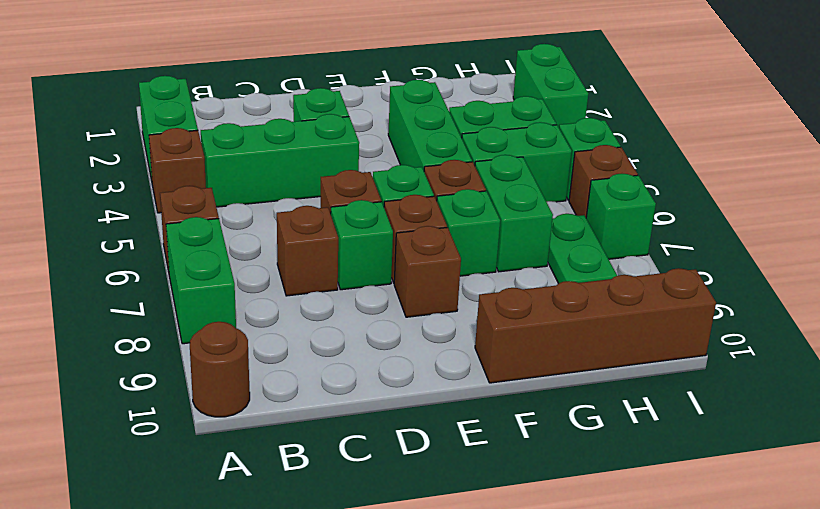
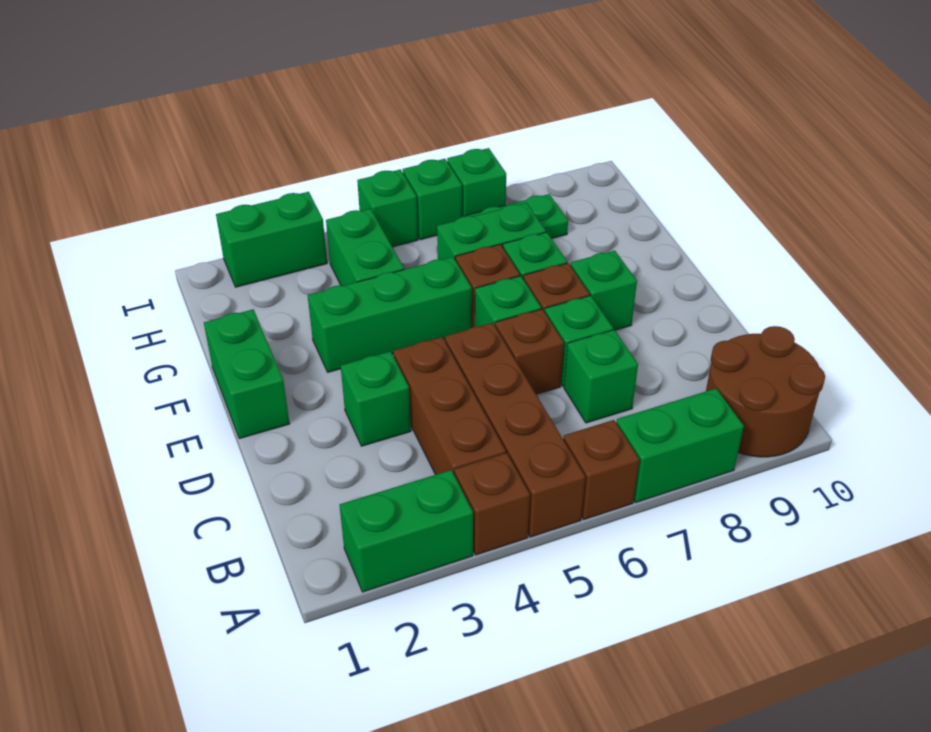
brown 1x1 round brick [190,322,250,417] -> brown 2x2 round brick [706,326,825,457]
green 1x3 brick [201,114,359,207] -> brown 1x3 brick [393,337,506,475]
brown 1x1 brick [277,206,338,296] -> green 1x1 brick [564,330,638,423]
brown 1x1 brick [394,226,461,317] -> green 1x1 brick [570,250,637,330]
brown 1x4 brick [475,268,716,383] -> brown 1x4 brick moved to [445,323,585,537]
green 1x2 brick [462,122,572,202] -> green 1x2 brick moved to [204,309,290,439]
brown 1x1 brick [569,145,638,217] -> green 1x1 brick [403,159,462,240]

